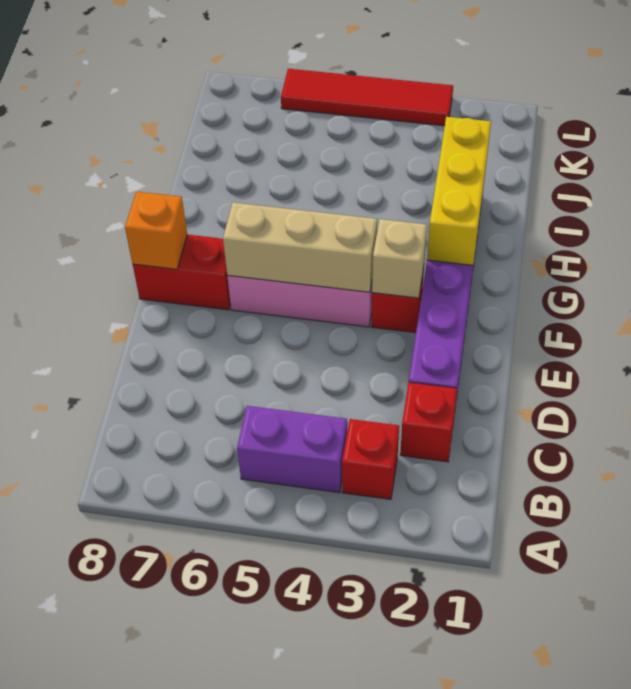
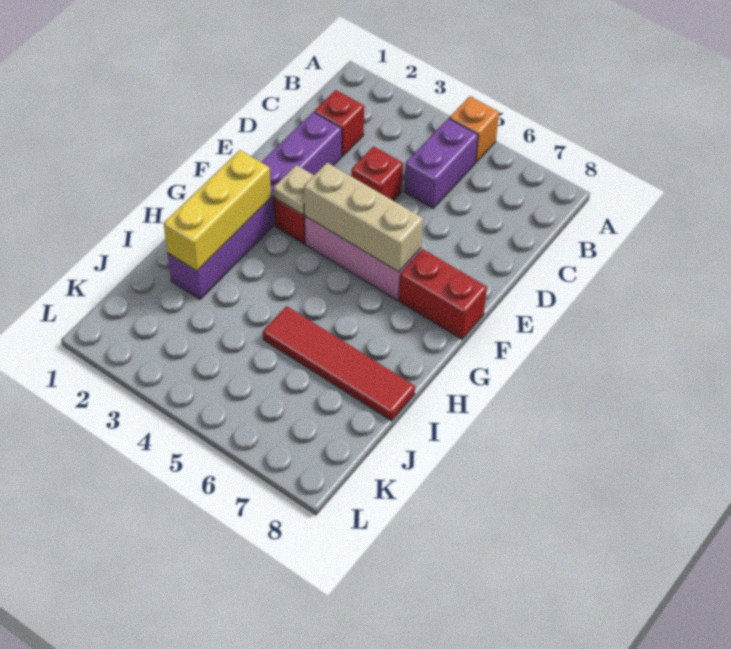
red 1x1 brick [342,419,399,499] -> red 1x1 brick moved to [352,146,403,201]
purple 1x2 brick [237,406,347,493] -> purple 1x2 brick turned to [404,118,478,208]
tan 1x1 brick [372,219,427,298] -> tan 1x1 plate [273,165,314,215]
orange 1x1 brick [125,192,187,269] -> orange 1x1 brick moved to [449,96,499,162]
red 1x4 tile [281,69,453,126] -> red 1x4 tile moved to [263,306,415,421]

